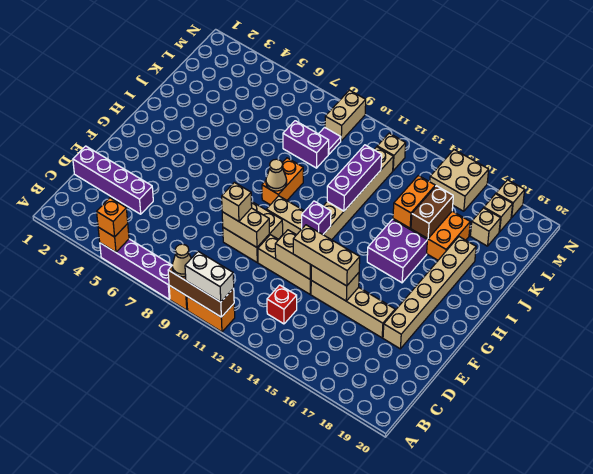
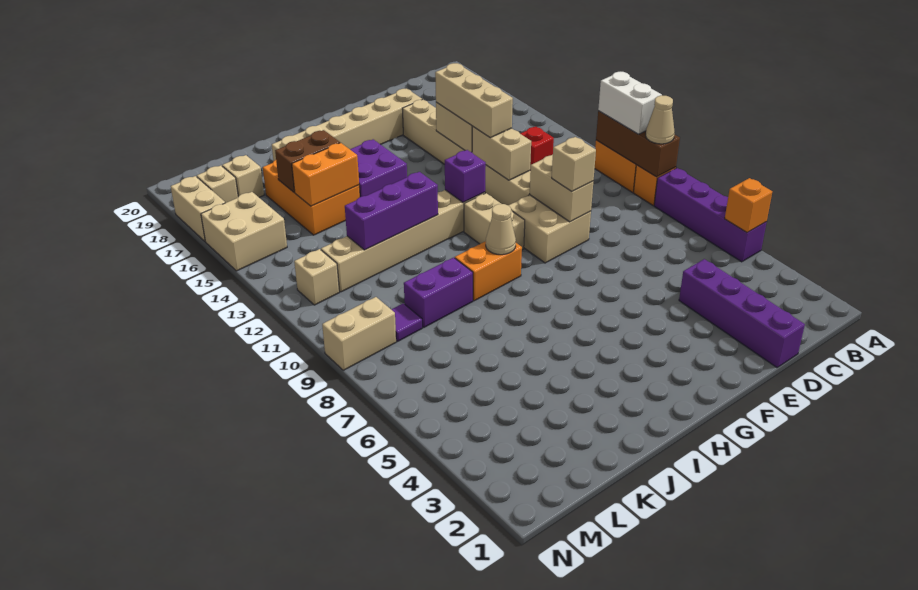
orange 1x1 brick [97,198,128,237] -> none
purple 1x2 brick [283,121,329,168] -> purple 1x2 brick turned to [404,258,473,327]
tan 1x1 brick [496,180,525,218] -> tan 1x2 brick [171,176,225,241]

